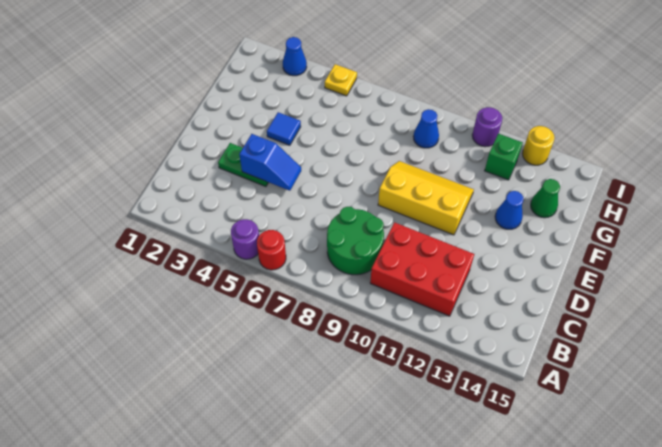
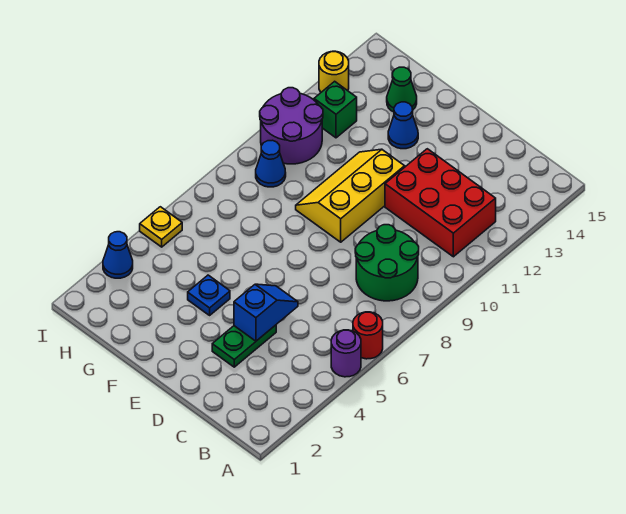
red 2x3 brick [370,222,474,316] -> red 2x3 brick turned to [385,149,496,257]
blue 1x1 tile [267,112,301,145] -> blue 1x1 plate [188,275,230,315]
purple 1x1 round brick [472,107,502,147] -> purple 2x2 round brick [260,88,323,164]

